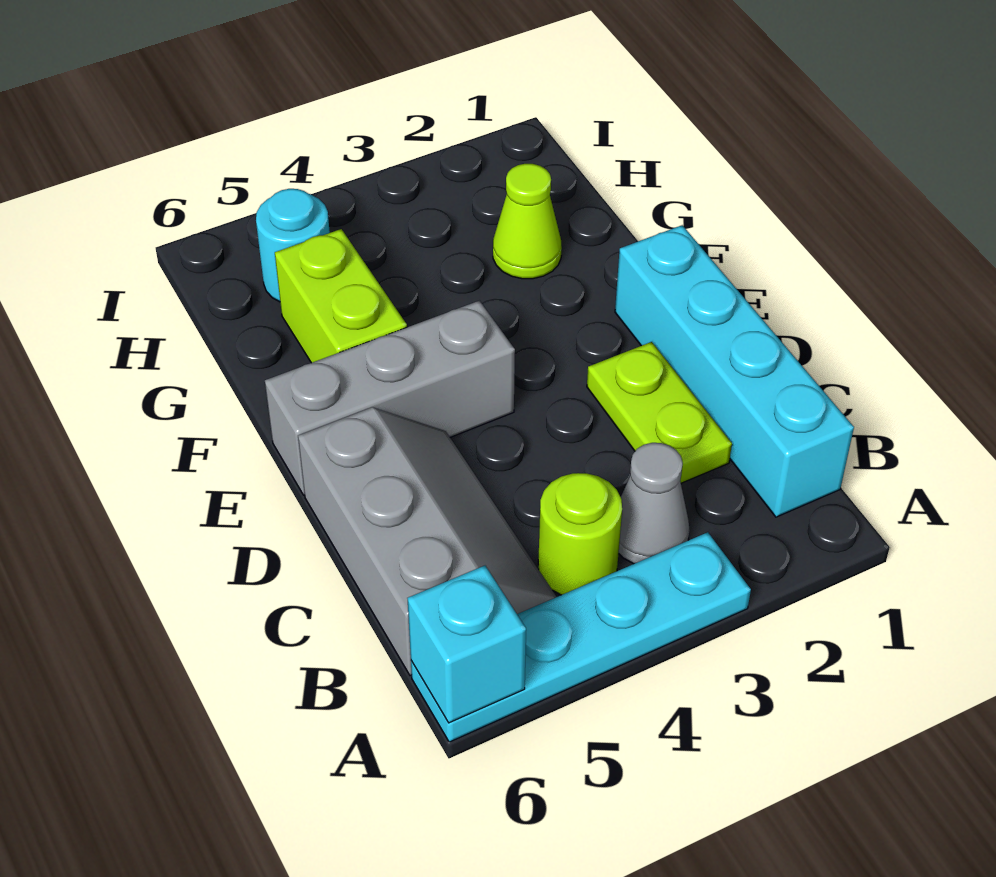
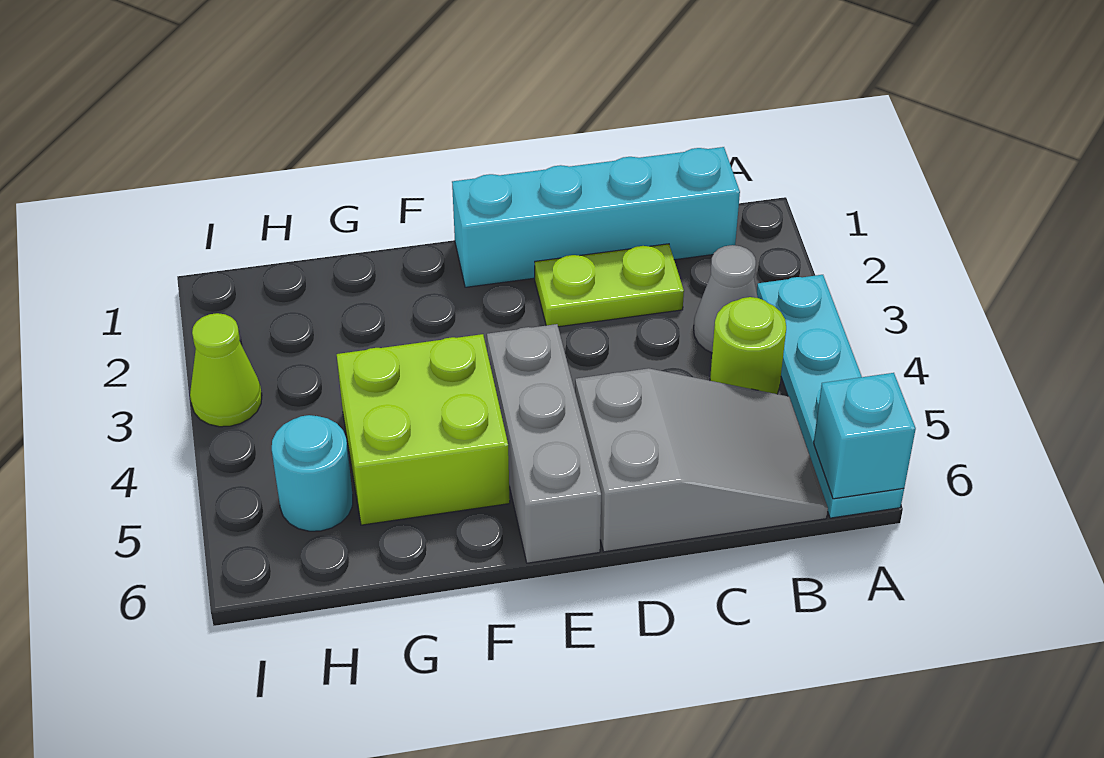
grey 2x3 slope [298,407,556,676] -> grey 2x3 slope turned to [575,368,828,552]
lime 1x2 brick [275,229,407,363] -> lime 2x2 brick [337,334,510,525]
lime 1x1 cone [493,164,562,279] -> lime 1x1 cone moved to [190,313,262,427]

